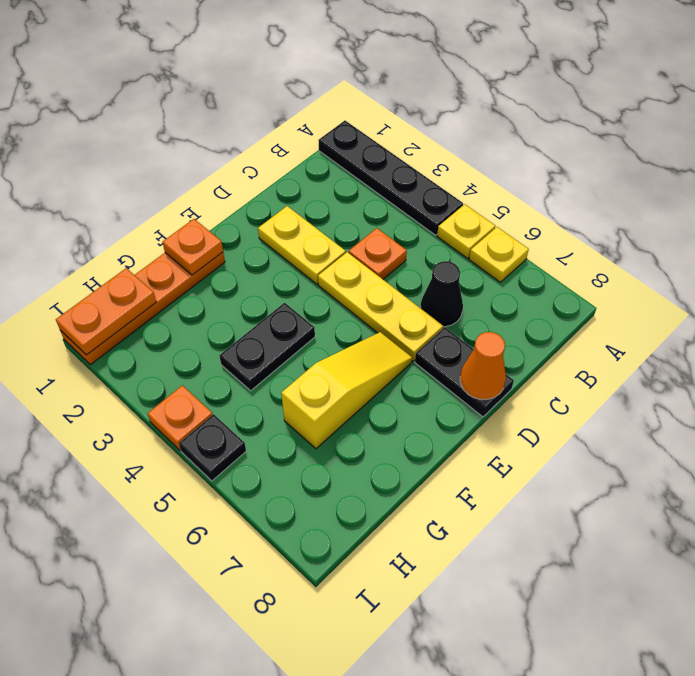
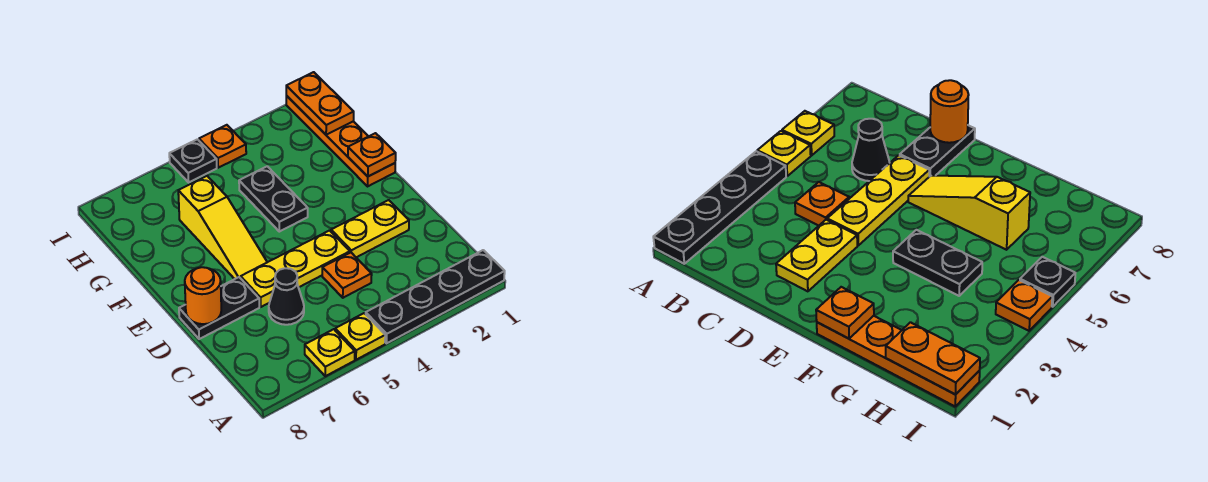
orange 1x1 cone [460,332,506,400] -> orange 1x1 round brick [185,267,221,324]

